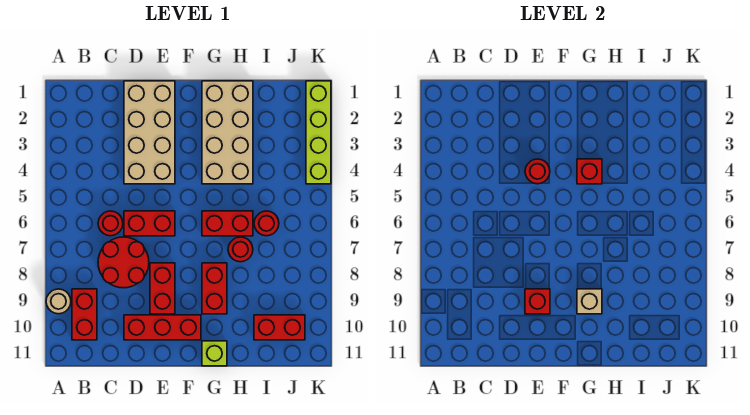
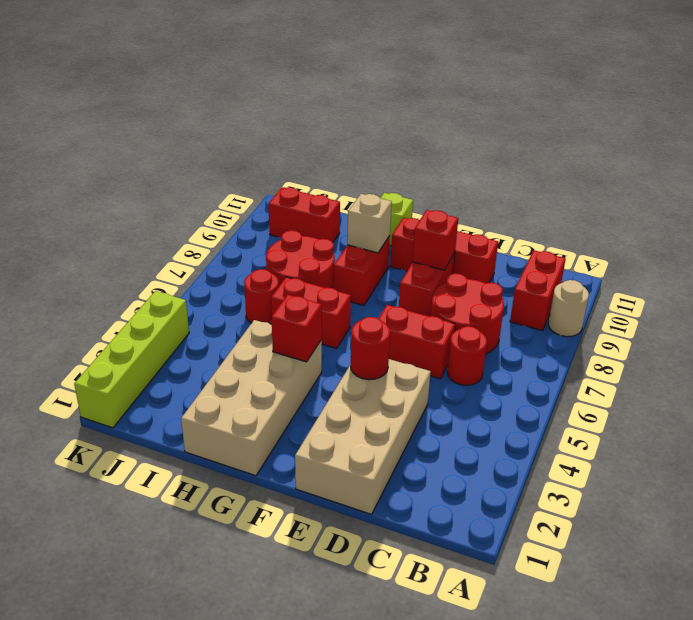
red 1x1 round brick [228,237,253,262] -> red 2x2 round brick [266,230,335,288]

